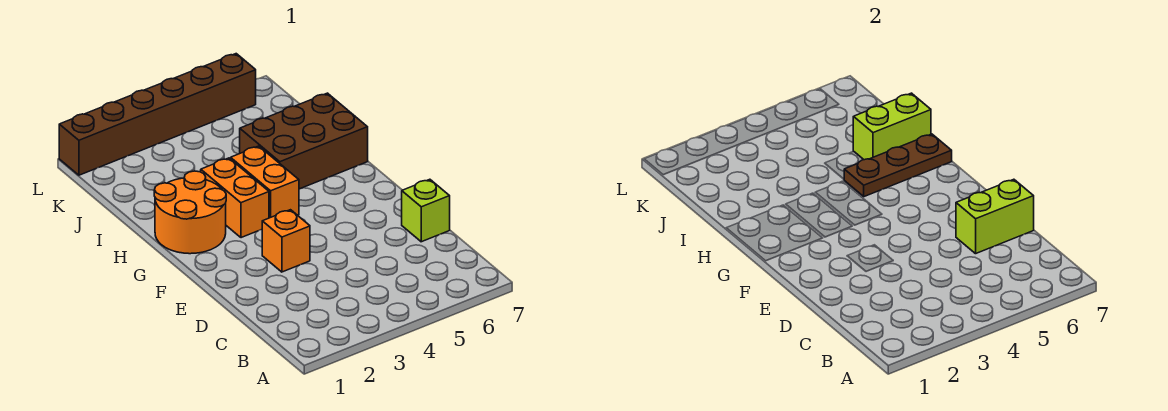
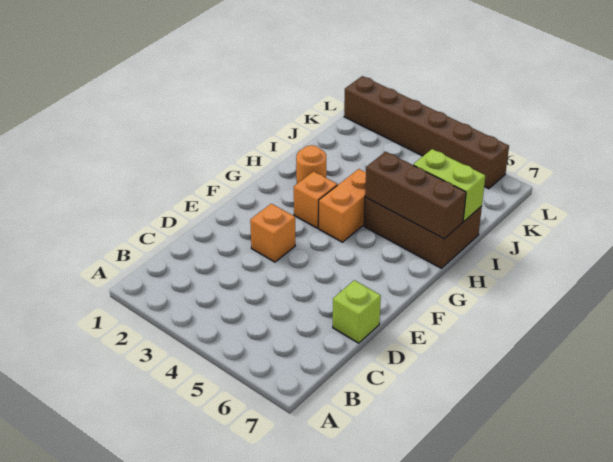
lime 1x2 brick [956,179,1034,254] -> none
orange 2x2 round brick [154,171,226,254] -> orange 1x1 round brick [296,145,326,183]
orange 1x2 brick [201,158,269,238] -> orange 1x1 brick [294,171,337,228]
brown 1x3 plate [844,134,952,197] -> brown 1x3 brick [365,152,466,239]

